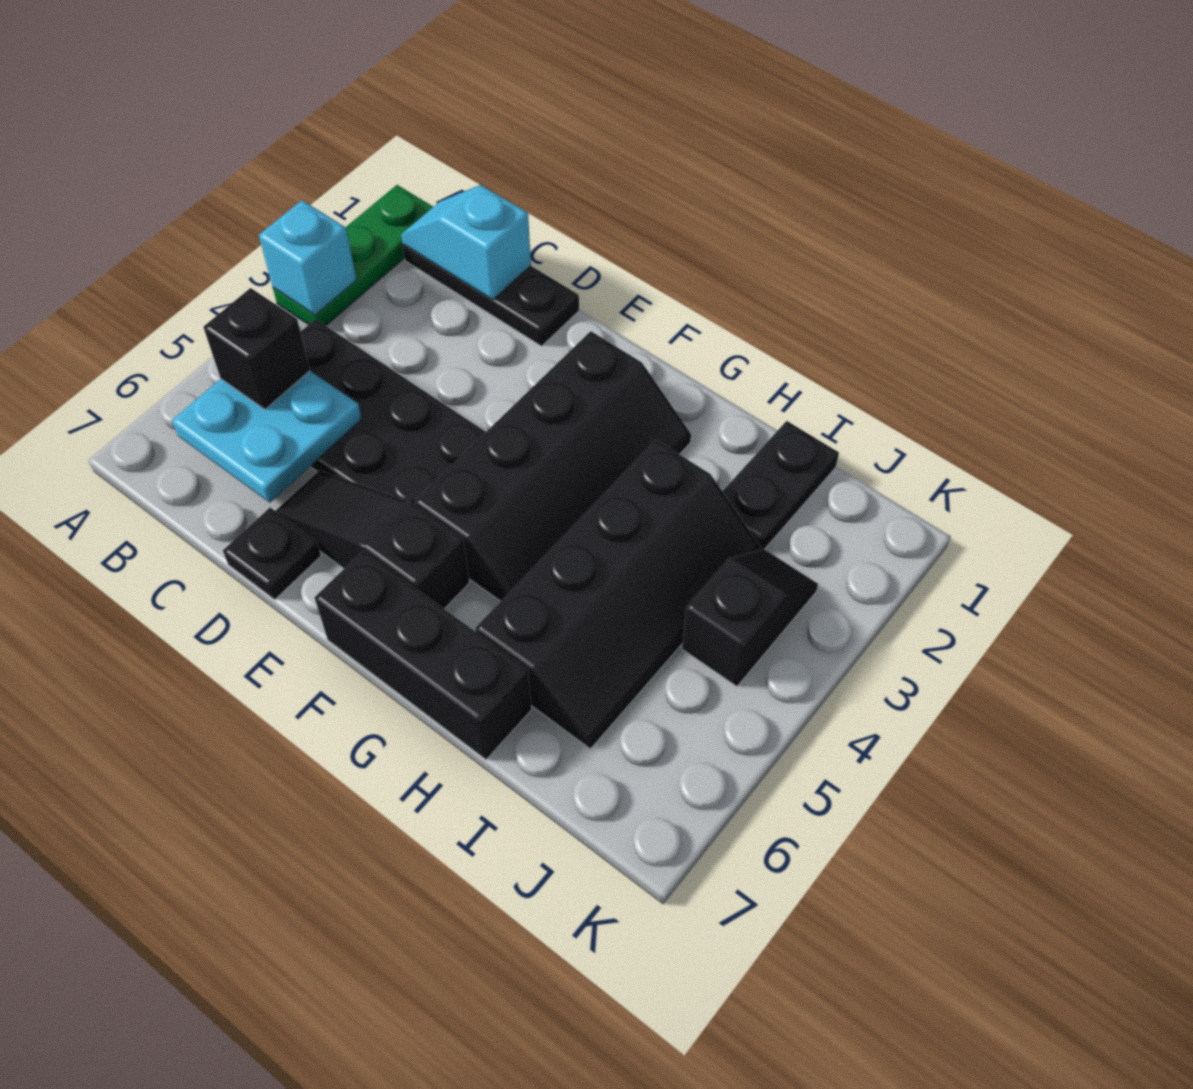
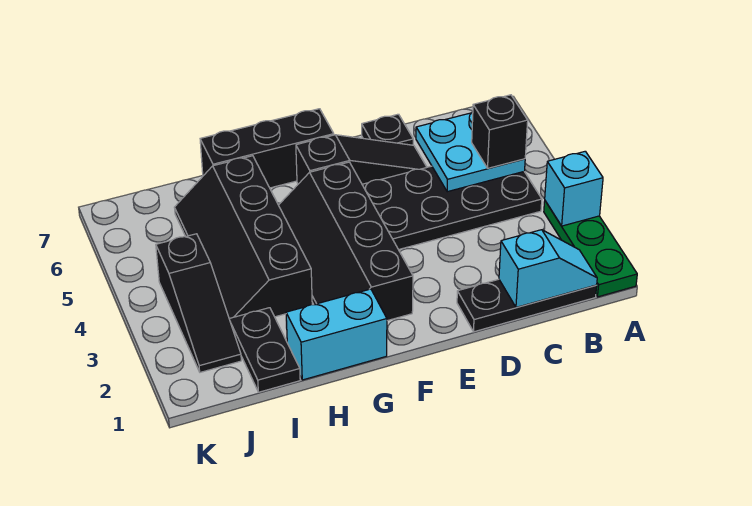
none -> cyan 1x2 brick [286,289,387,380]
black 1x2 slope [682,549,818,686] -> black 1x3 slope [156,234,241,372]

